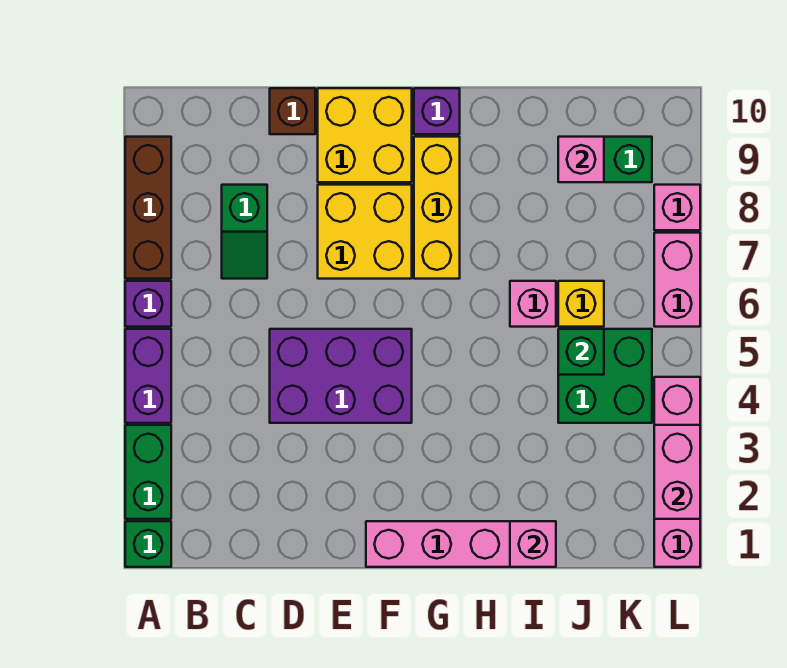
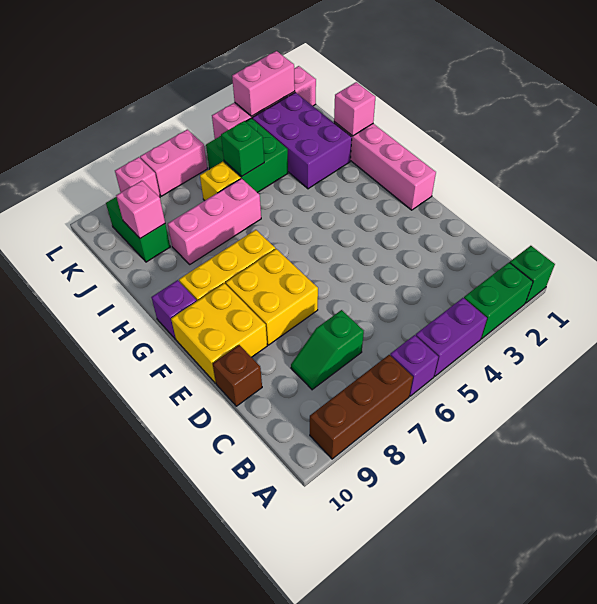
green 1x2 slope [222,185,267,279] -> green 1x2 slope turned to [291,310,364,390]
purple 2x3 brick [270,329,412,423] -> purple 2x3 brick moved to [252,92,352,189]
pink 1x1 brick [510,281,556,327] -> pink 1x3 brick [168,178,261,264]

